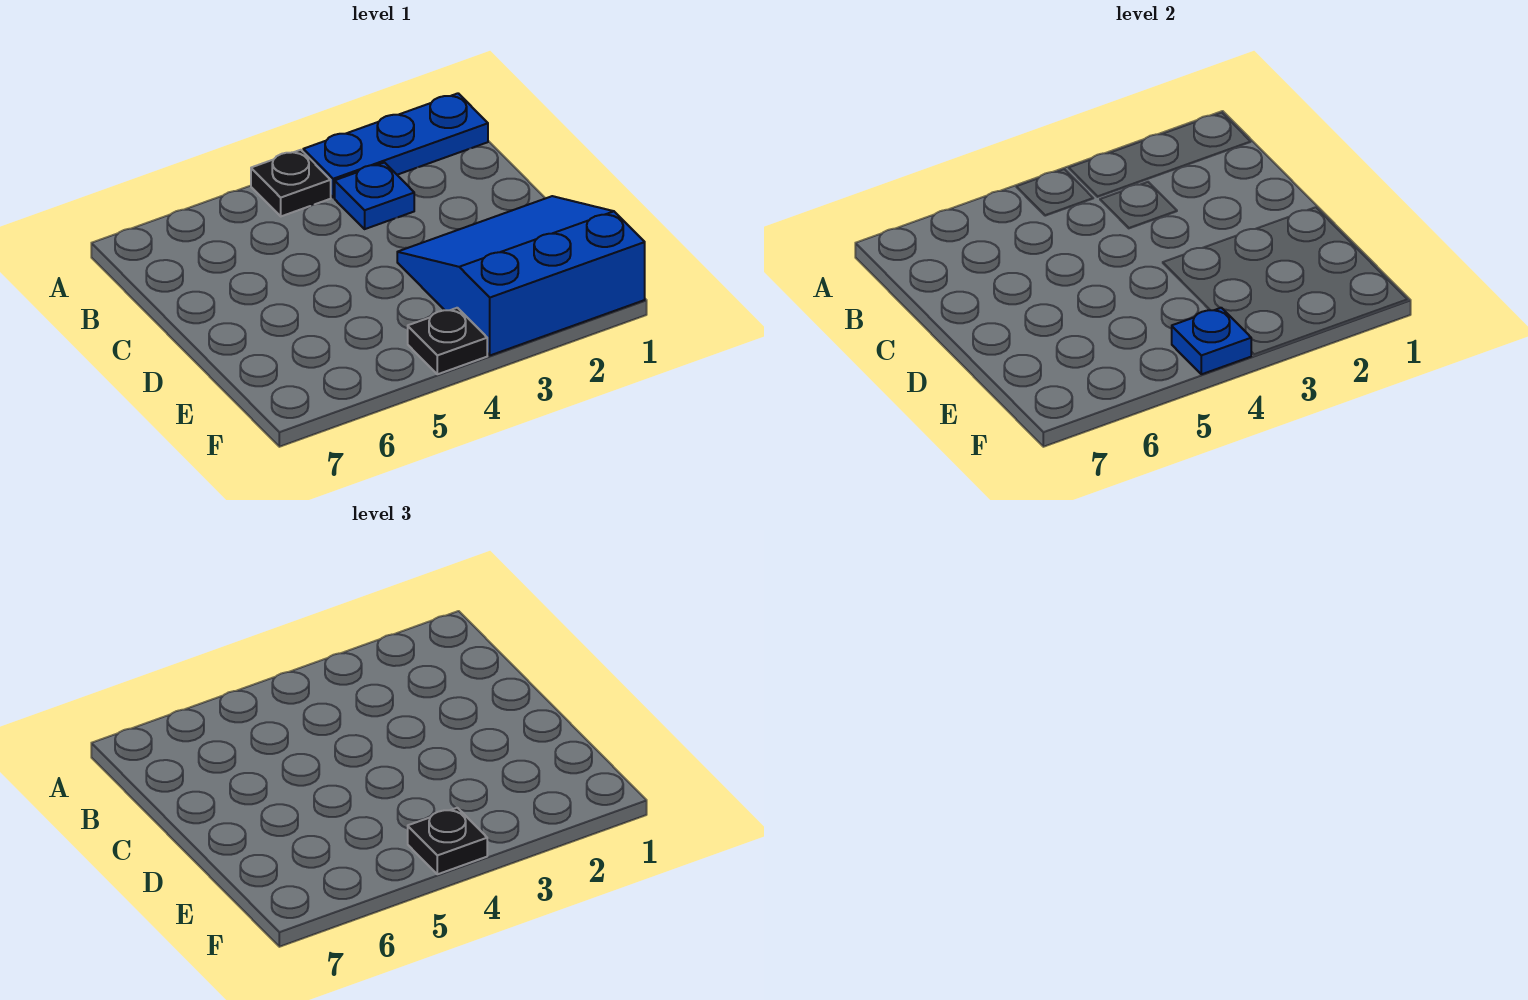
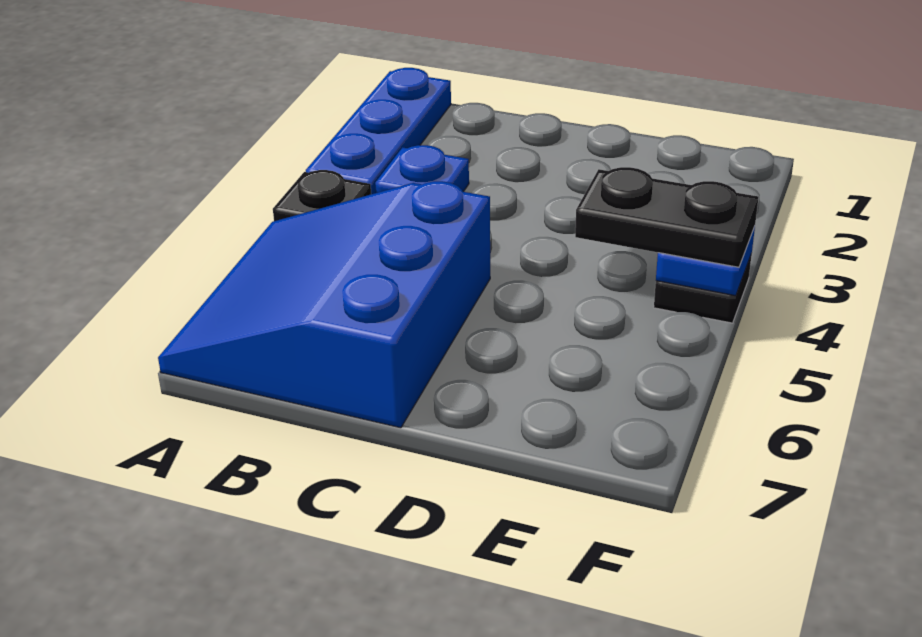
blue 3x3 slope [397,196,645,355] -> blue 3x3 slope moved to [158,181,490,428]
black 1x1 plate [408,808,487,874] -> black 1x2 plate [575,167,758,267]

